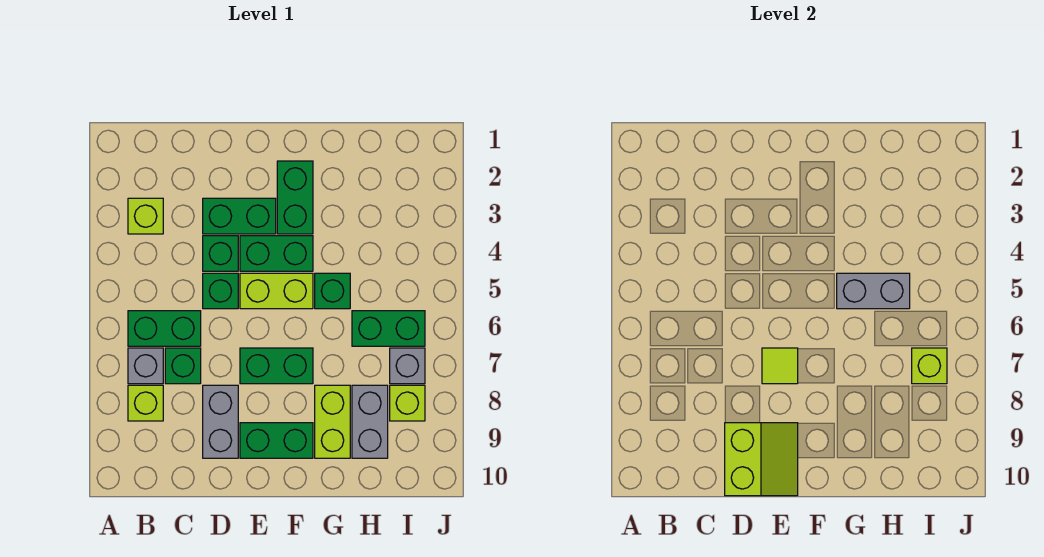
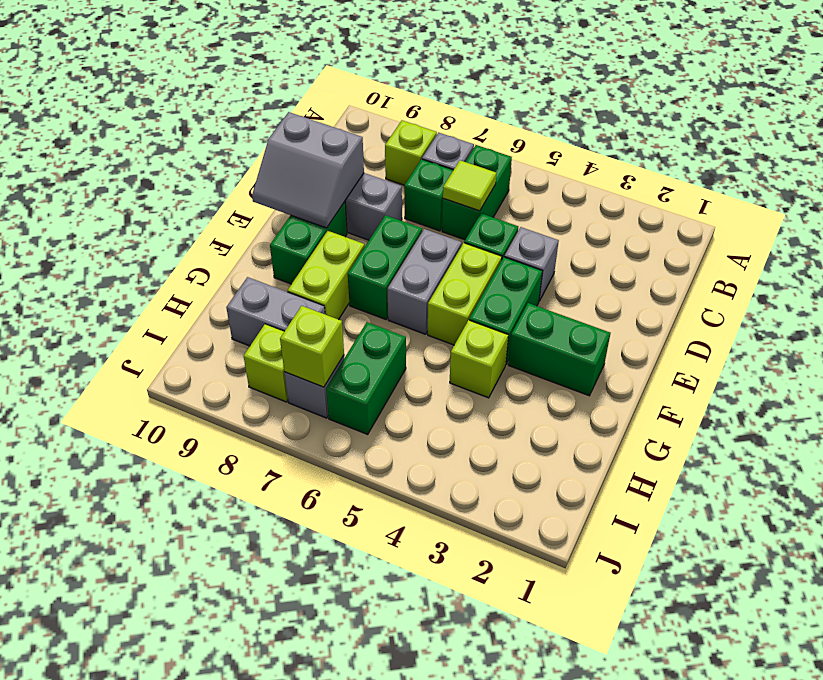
lime 1x1 brick [128,198,163,234] -> lime 1x1 brick moved to [450,320,508,398]
green 1x2 brick [203,198,276,234] -> none
green 1x1 brick [203,236,238,271] -> grey 1x1 brick [504,227,559,301]
lime 2x2 slope [725,423,798,496] -> grey 2x2 slope [252,112,364,228]
lime 1x1 tile [762,348,798,384] -> lime 1x1 tile moved to [443,160,496,211]
green 1x1 brick [315,273,350,309] -> none
grey 1x2 brick [837,273,910,309] -> grey 1x2 brick moved to [388,229,462,334]
lime 1x2 brick [315,385,350,458] -> lime 1x2 brick turned to [288,231,365,320]

